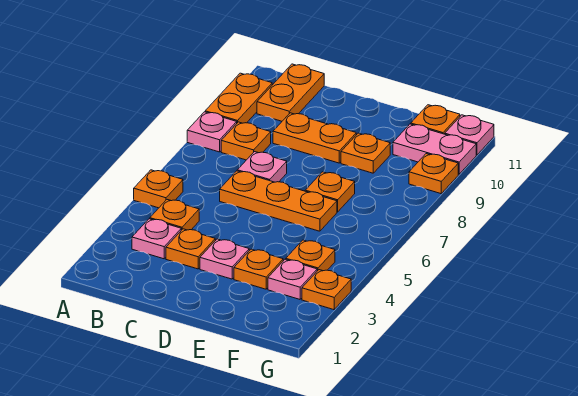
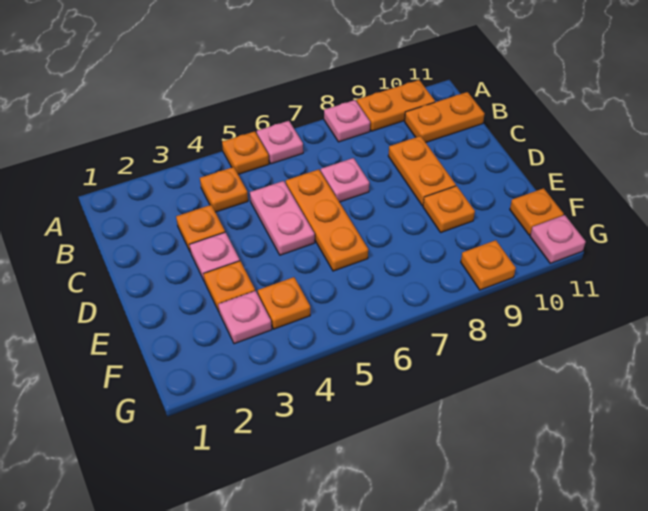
pink 1x1 plate [132,219,181,259] -> pink 1x1 plate moved to [257,121,303,164]
orange 1x1 plate [221,122,271,160] -> none
orange 1x1 plate [305,172,355,212] -> none
pink 1x2 plate [393,124,476,174] -> pink 1x2 plate moved to [250,181,315,255]
orange 1x1 plate [302,270,351,310] -> none

